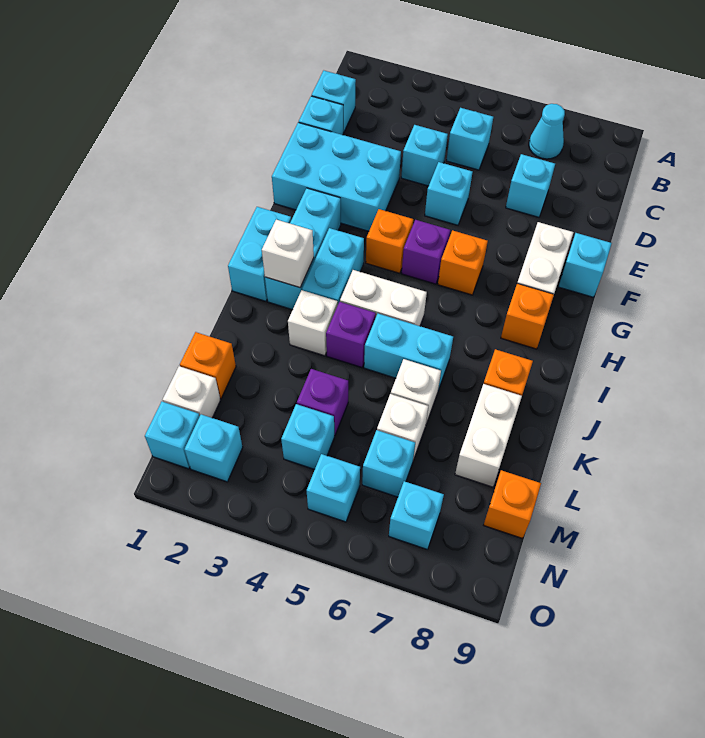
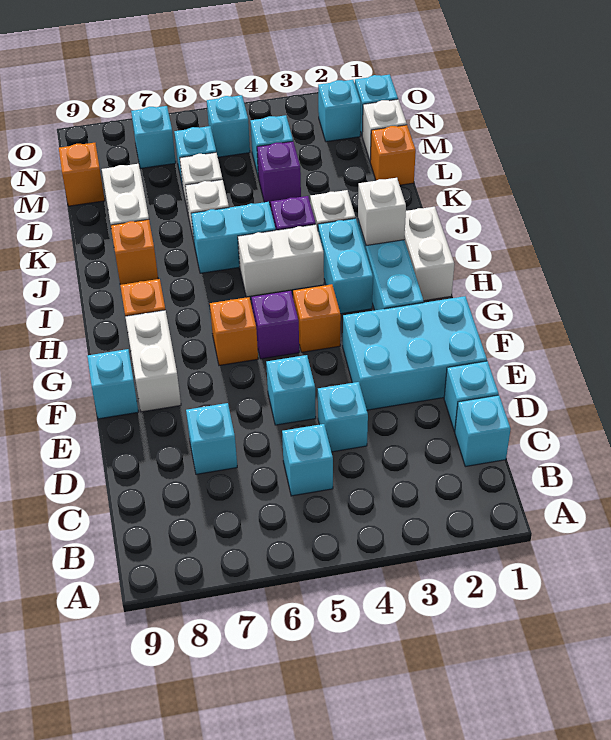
cyan 1x1 cone [529,104,565,159] -> none
cyan 1x2 brick [228,207,291,301] -> white 1x2 brick [404,207,454,301]

